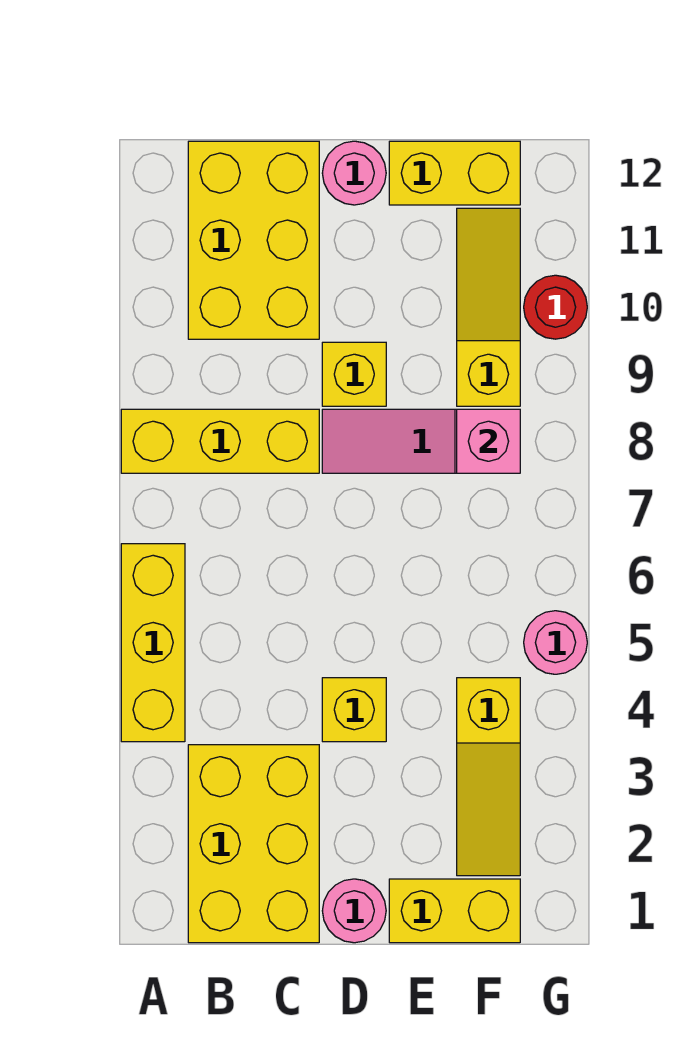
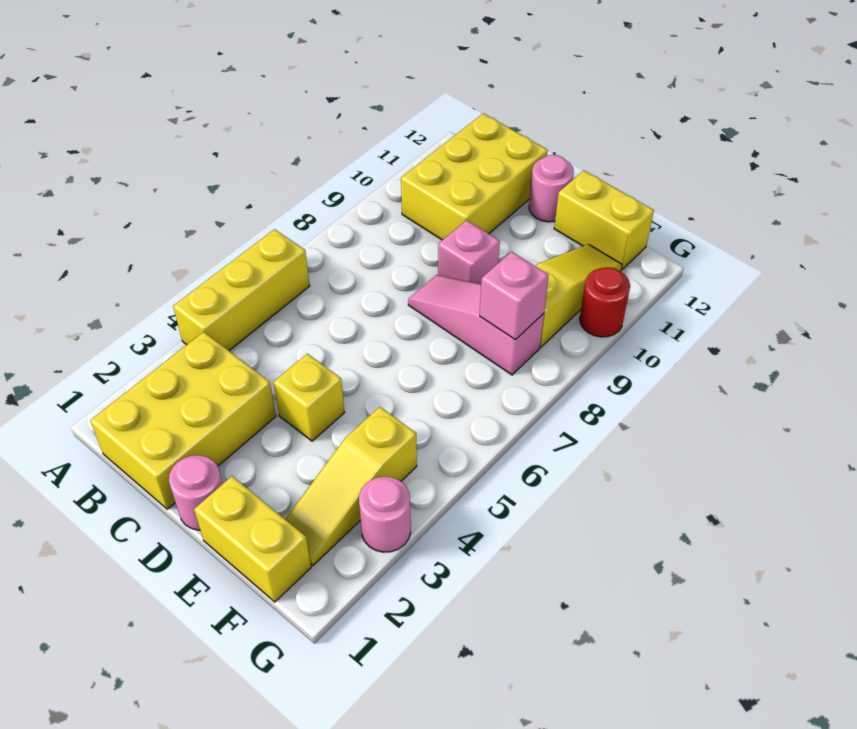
yellow 1x3 brick [121,409,319,473] -> none
yellow 1x1 brick [322,342,386,406] -> pink 1x1 brick [438,220,500,284]
pink 1x1 round brick [524,611,587,674] -> pink 1x1 round brick moved to [359,477,411,552]

